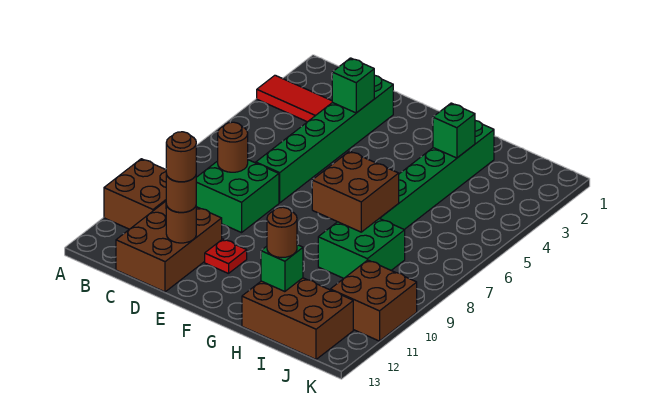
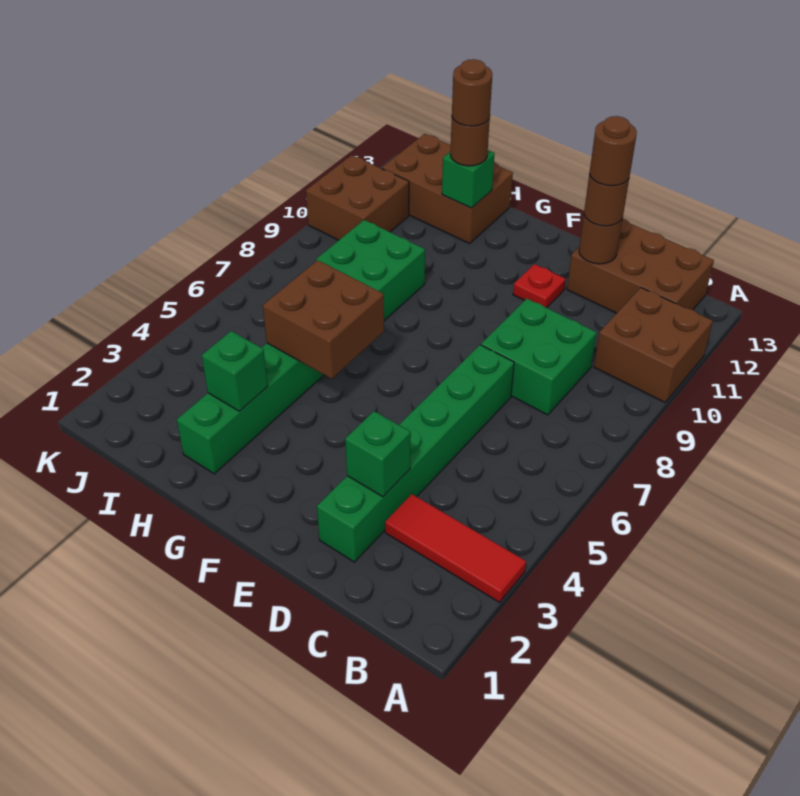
brown 1x1 round brick [218,122,248,172] -> brown 1x1 round brick moved to [452,59,492,126]
brown 2x3 brick [116,201,222,292] -> brown 2x3 brick turned to [567,219,714,313]
brown 2x2 brick [312,151,399,232] -> brown 2x2 brick moved to [263,260,384,379]

